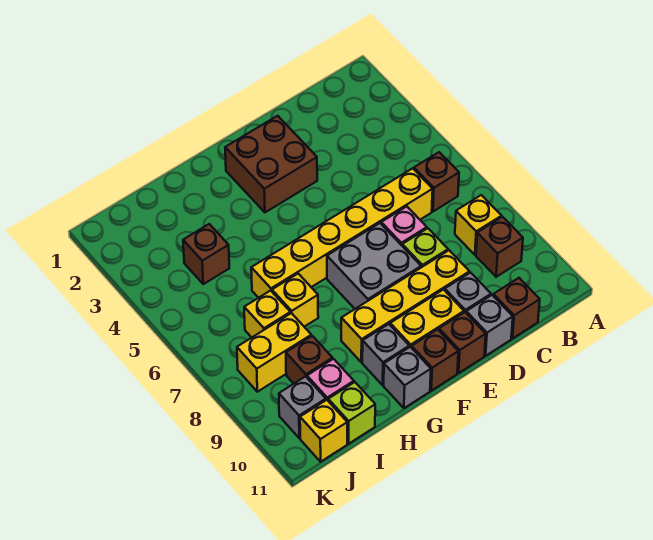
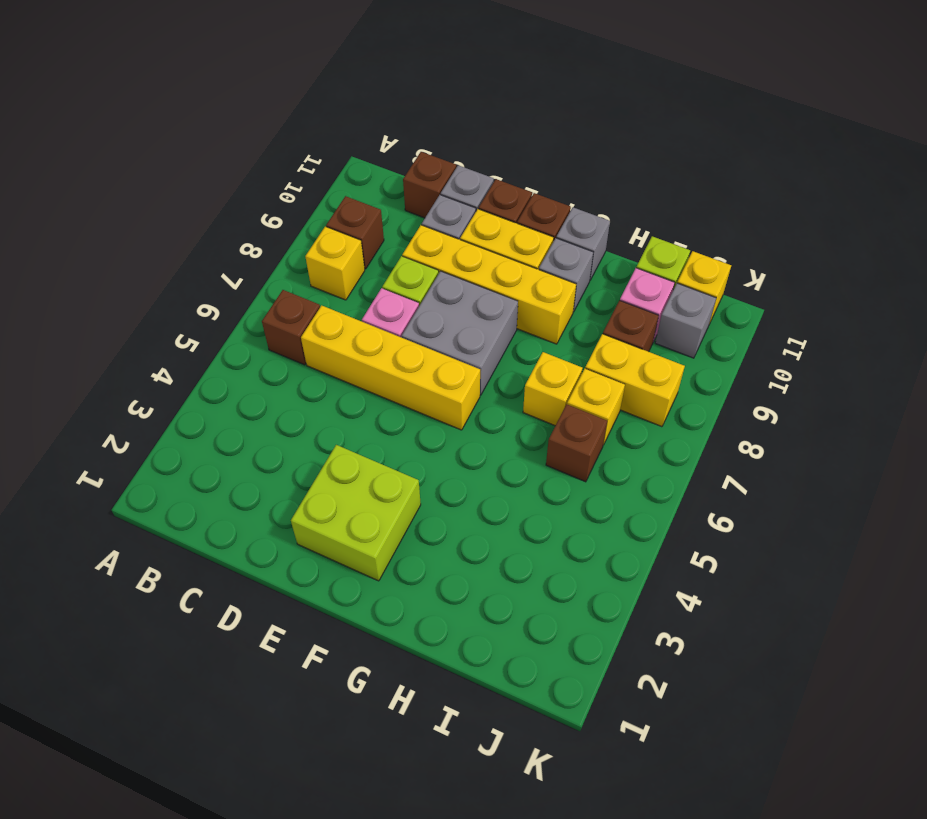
yellow 1x6 brick [251,168,433,298] -> yellow 1x4 brick [301,305,480,430]
brown 2x2 brick [225,116,317,212] -> lime 2x2 brick [291,445,421,581]
brown 1x1 brick [183,224,229,284] -> brown 1x1 brick moved to [546,404,607,482]

